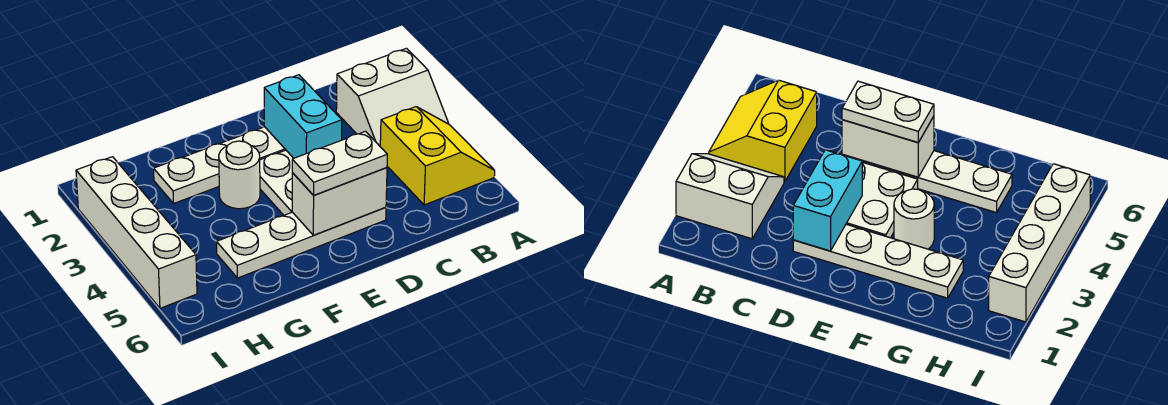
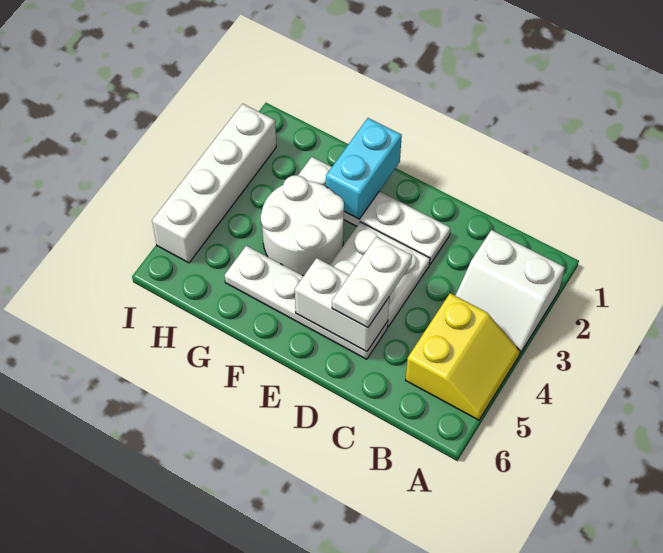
cyan 1x2 brick [264,75,342,158] -> cyan 1x2 brick moved to [326,118,402,219]
white 1x2 plate [292,131,387,195] -> white 1x2 plate turned to [332,237,412,328]
white 1x1 round brick [219,141,260,209] -> white 2x2 round brick [261,175,344,275]

